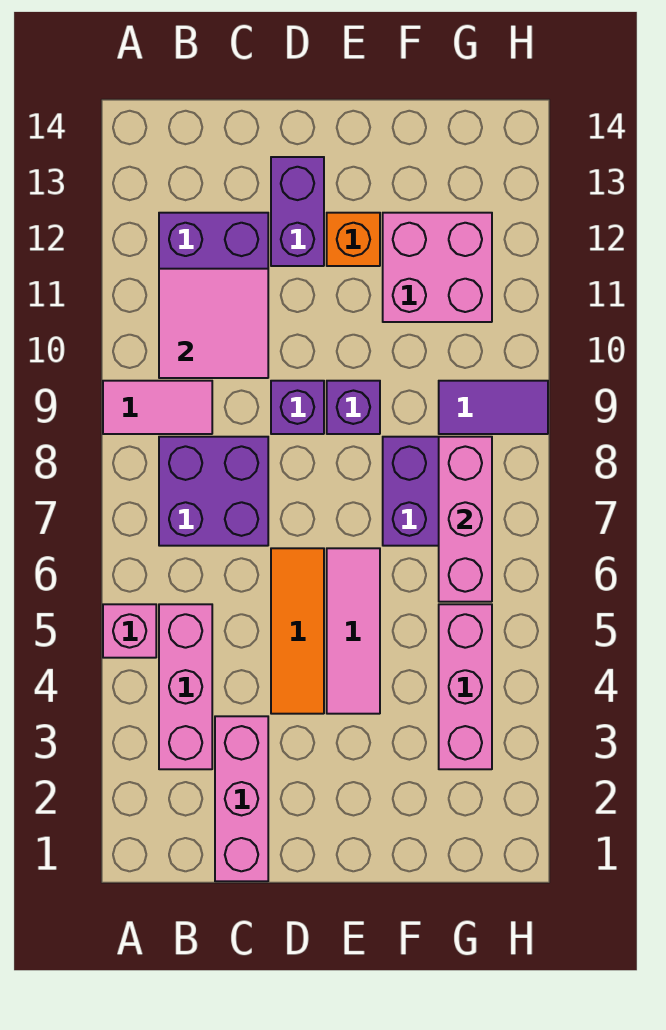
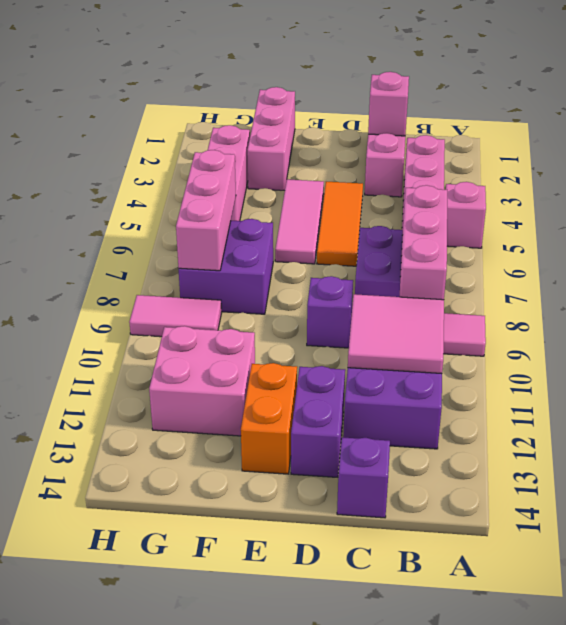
none -> pink 1x3 brick [400,185,447,300]
none -> pink 1x1 brick [368,72,409,136]
purple 1x1 brick [327,381,380,434] -> purple 1x1 brick moved to [337,437,390,518]
orange 1x1 brick [327,213,380,266] -> orange 1x2 brick [241,363,297,474]
none -> pink 1x3 brick [247,87,295,191]
purple 1x2 tile [439,381,548,434] -> pink 1x2 tile [129,295,221,337]

